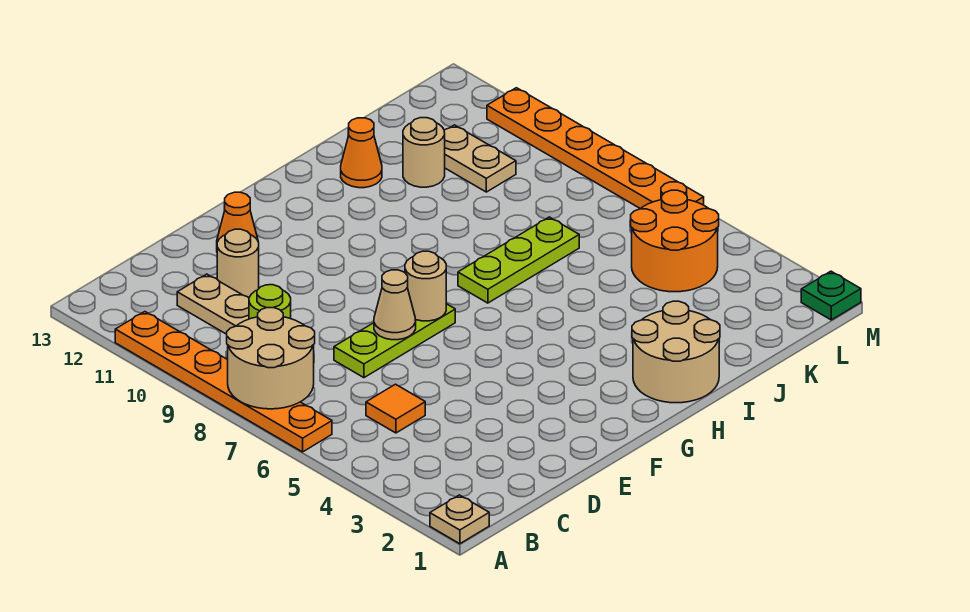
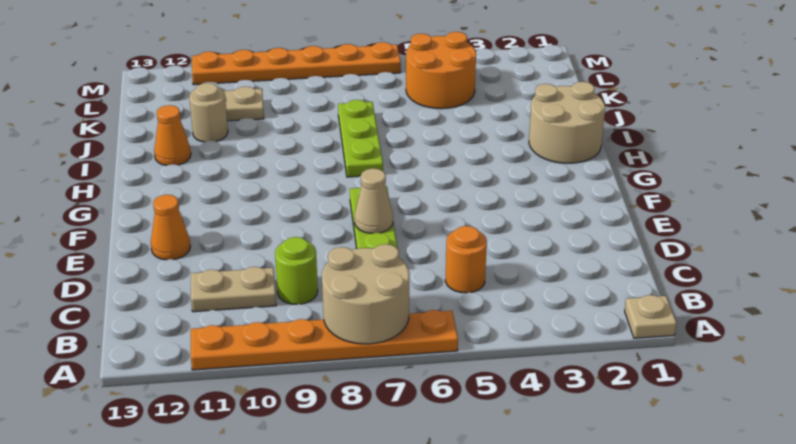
orange 1x1 tile [366,384,425,433] -> orange 1x1 round brick [445,226,487,293]
tan 1x1 round brick [217,229,259,297] -> none
tan 1x1 round brick [405,251,446,321] -> none
green 1x1 plate [801,271,861,320] -> none

